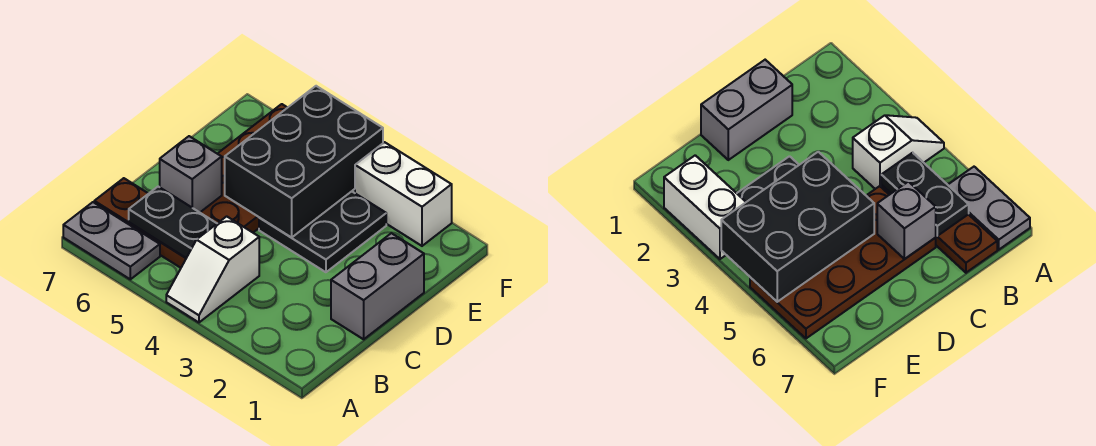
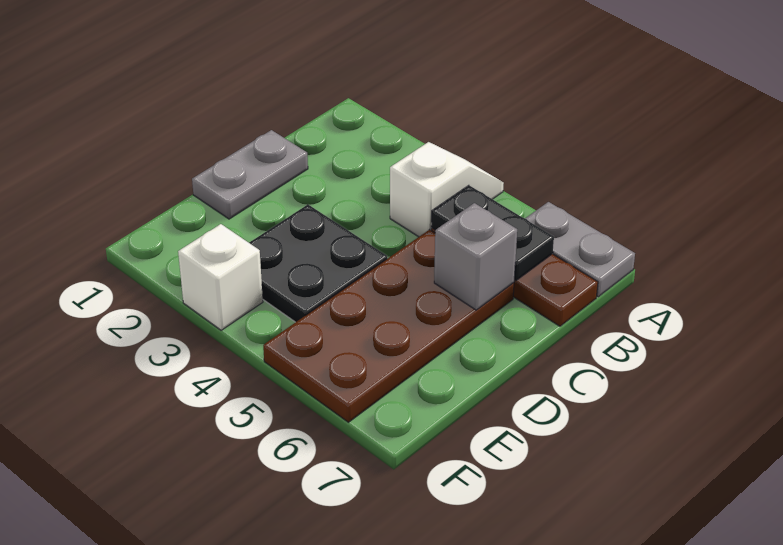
grey 1x2 brick [331,233,424,339] -> grey 1x2 plate [192,130,308,219]
black 2x3 brick [225,86,383,238] -> none
white 1x2 brick [355,142,452,246] -> white 1x1 brick [178,224,263,330]

